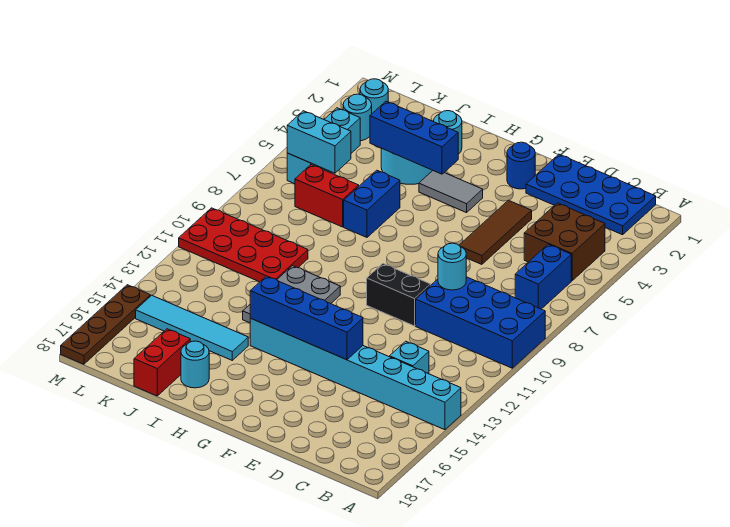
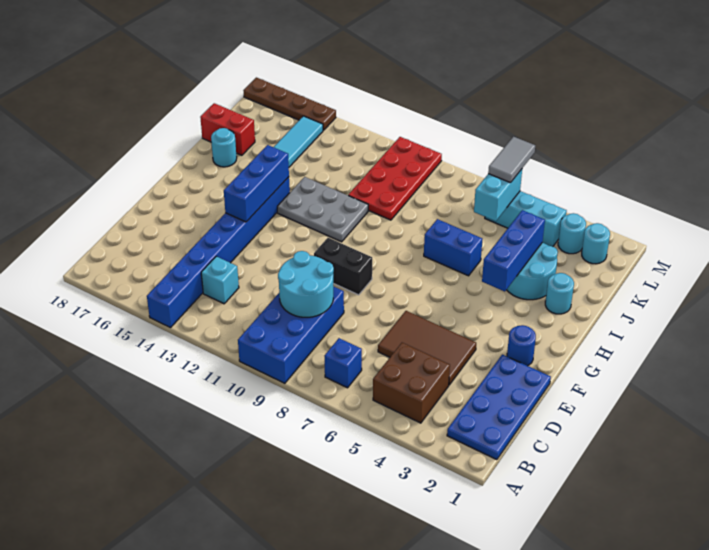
cyan 1x8 brick [250,319,461,430] -> blue 1x8 brick [147,177,290,328]
blue 1x2 brick [515,244,571,309] -> blue 1x1 brick [325,338,362,388]
cyan 1x1 round brick [438,243,466,290] -> cyan 2x2 round brick [278,251,334,317]
brown 1x3 tile [459,200,532,264] -> brown 2x3 tile [378,311,476,385]
black 1x2 brick [367,264,431,326] -> black 1x2 brick turned to [314,238,372,295]
blue 1x4 brick [250,276,363,360] -> blue 1x3 brick [224,145,289,222]
grey 1x2 tile [419,171,483,213] -> grey 1x2 tile moved to [488,137,535,183]
red 1x2 brick [295,165,359,227] -> none

